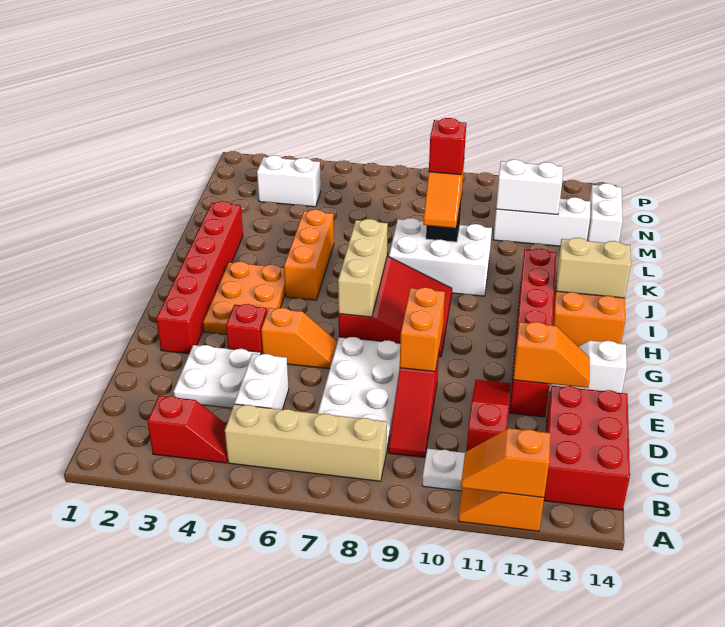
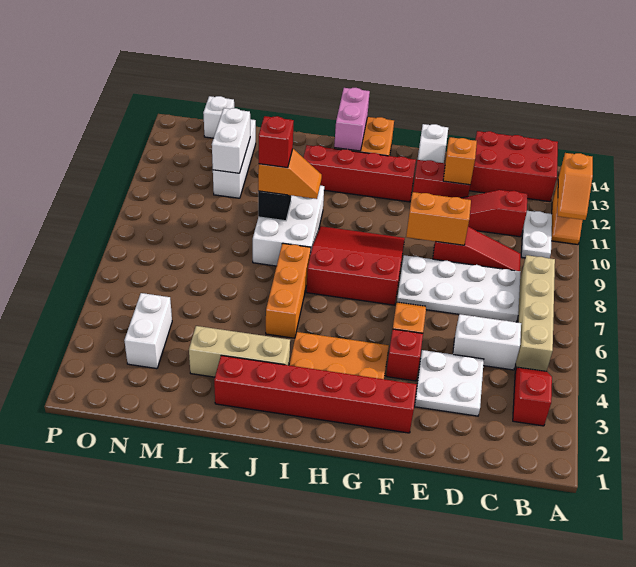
tan 1x3 brick [338,219,388,317] -> tan 1x3 brick moved to [189,326,290,377]
orange 1x3 brick [284,210,334,300] -> orange 1x3 brick turned to [266,243,311,338]
tan 1x2 brick [556,238,631,298] -> pink 1x2 brick [334,88,370,151]
white 1x2 brick [587,183,623,243] -> white 1x1 brick [203,96,234,138]

